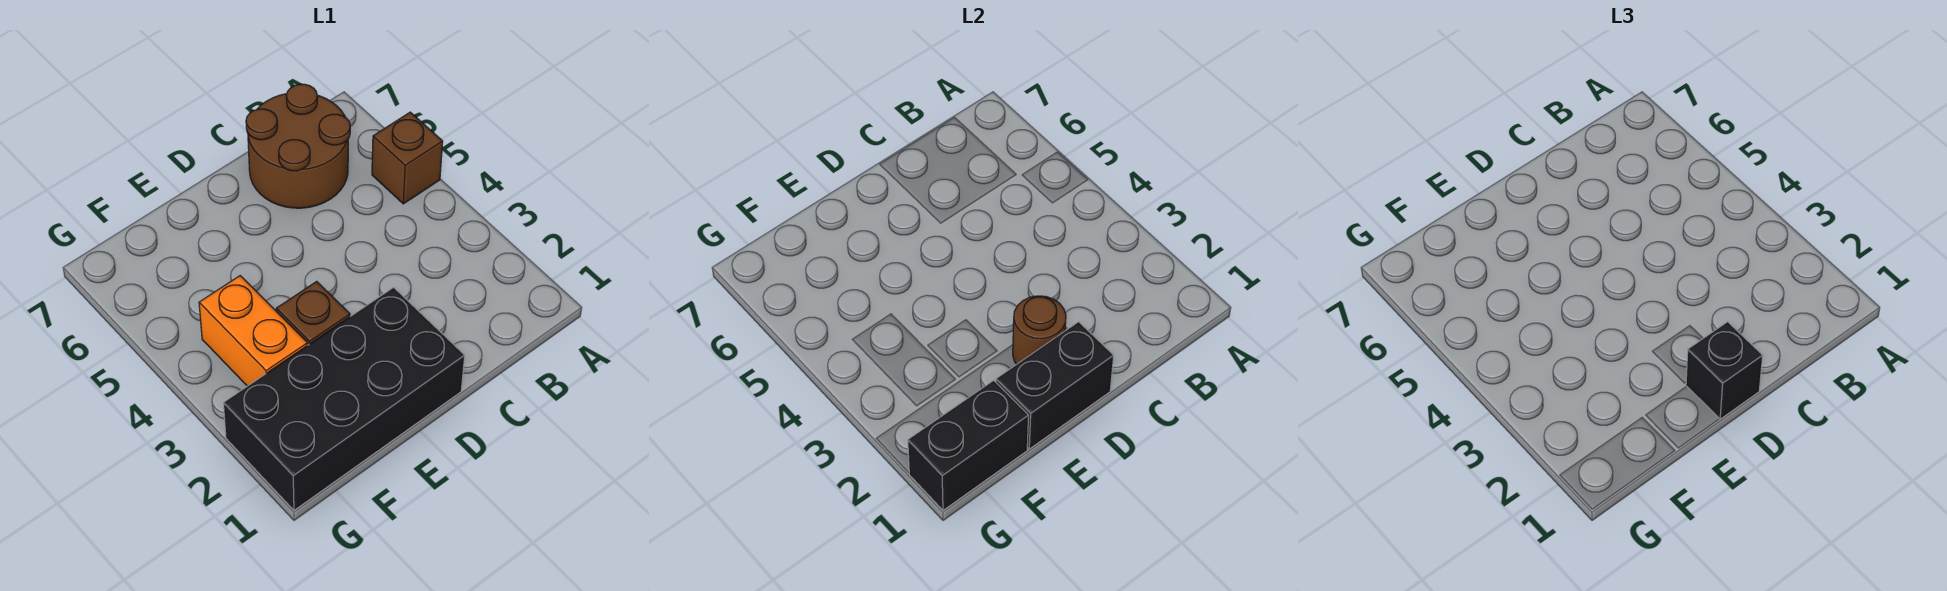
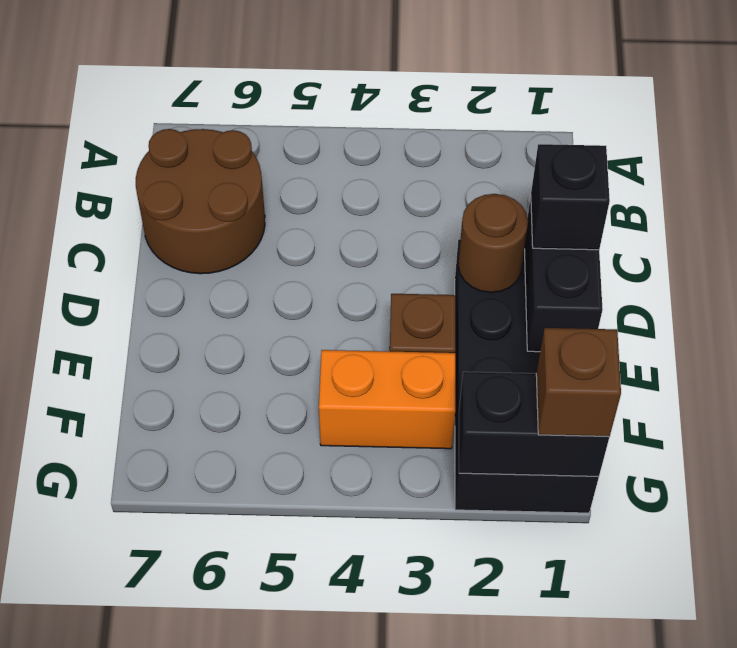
brown 1x1 brick [372,112,443,204] -> brown 1x1 brick moved to [536,328,621,437]
black 1x2 brick [908,380,1029,510] -> black 1x2 brick turned to [459,372,609,476]

